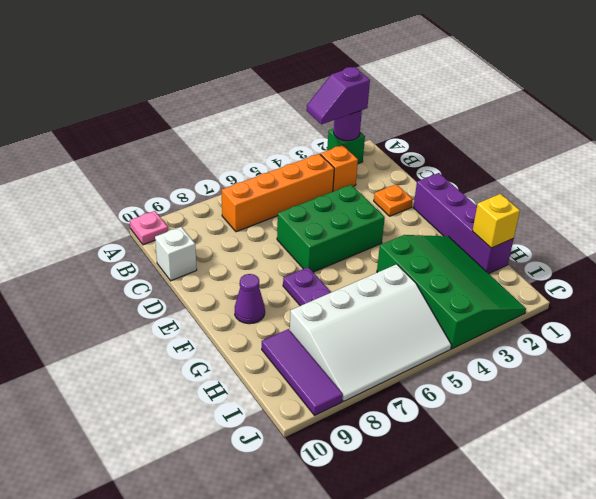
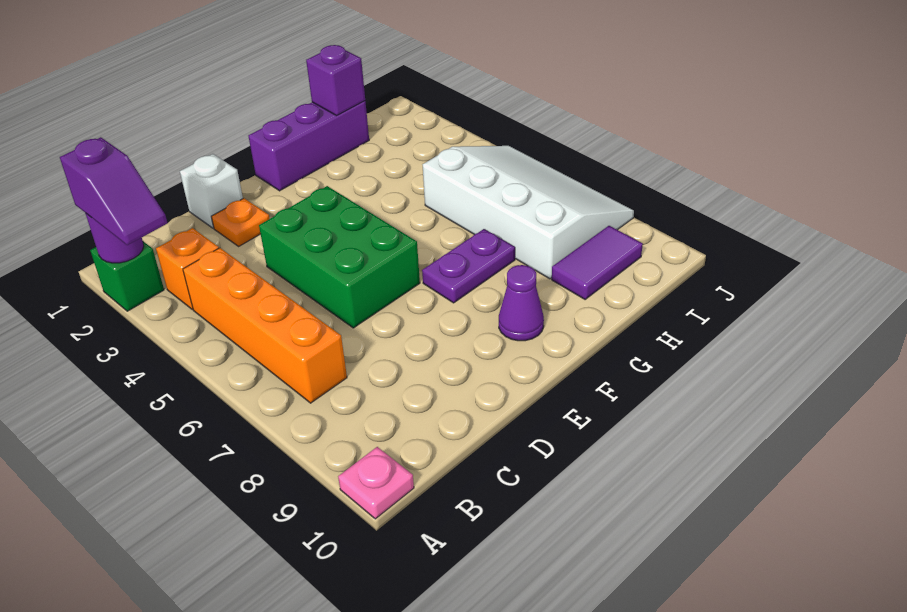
white 1x1 brick [155,227,197,281] -> white 1x1 brick moved to [180,154,243,228]
purple 1x4 brick [413,173,514,274] -> purple 1x3 brick [249,101,369,191]
green 3x4 slope [377,235,526,349] -> none
yellow 1x1 brick [473,194,520,248] -> purple 1x1 brick [306,45,365,116]
purple 1x3 tile [262,329,343,415] -> purple 1x2 tile [552,226,643,299]

